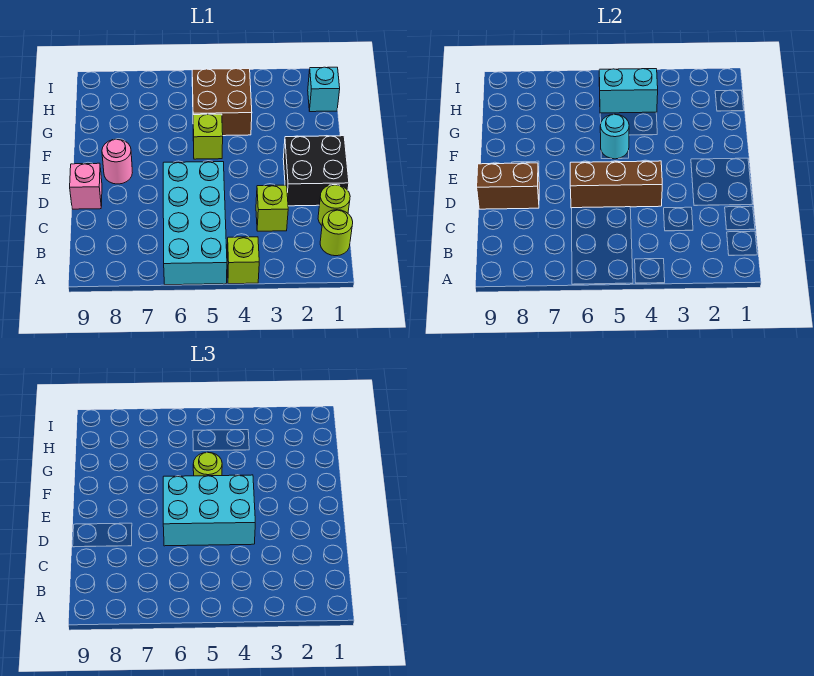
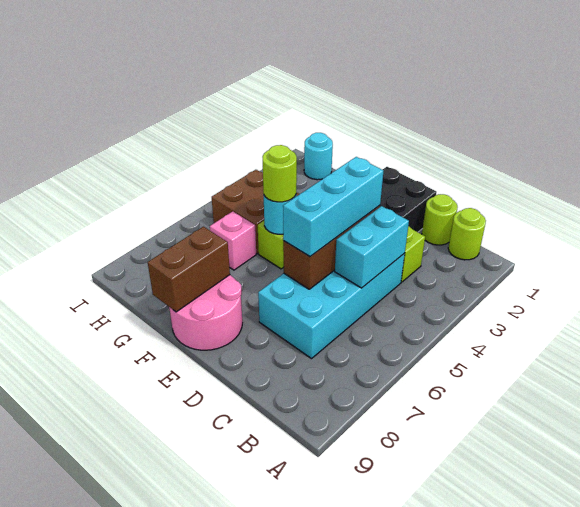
lime 1x1 brick [227,237,259,284] -> none
cyan 2x4 brick [163,162,227,285] -> cyan 2x4 brick turned to [258,253,405,359]
cyan 2x3 brick [163,475,255,546] -> cyan 1x3 brick [283,157,383,256]
brown 1x2 brick [477,163,539,209] -> brown 1x2 brick moved to [148,227,230,312]
pink 1x1 brick [70,163,102,209] -> pink 1x1 brick moved to [210,211,256,270]
pink 1x1 round brick [102,139,132,184] -> pink 2x2 round brick [169,275,242,350]
cyan 1x1 brick [308,67,340,112] -> cyan 1x1 round brick [304,133,333,180]
cyan 1x2 brick [599,69,658,113] -> cyan 1x2 brick moved to [335,206,409,288]

